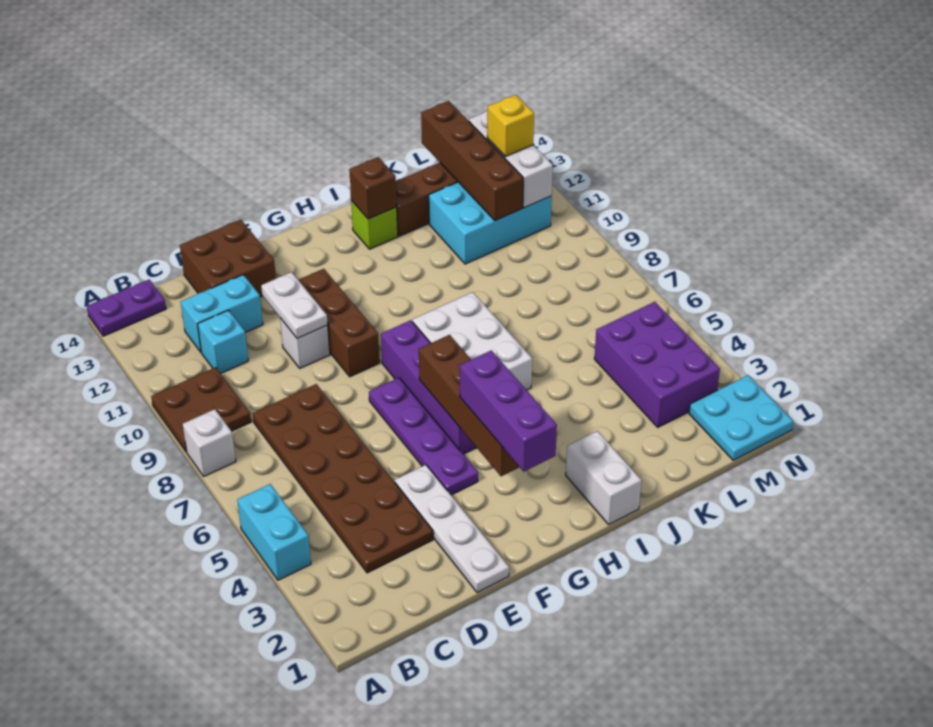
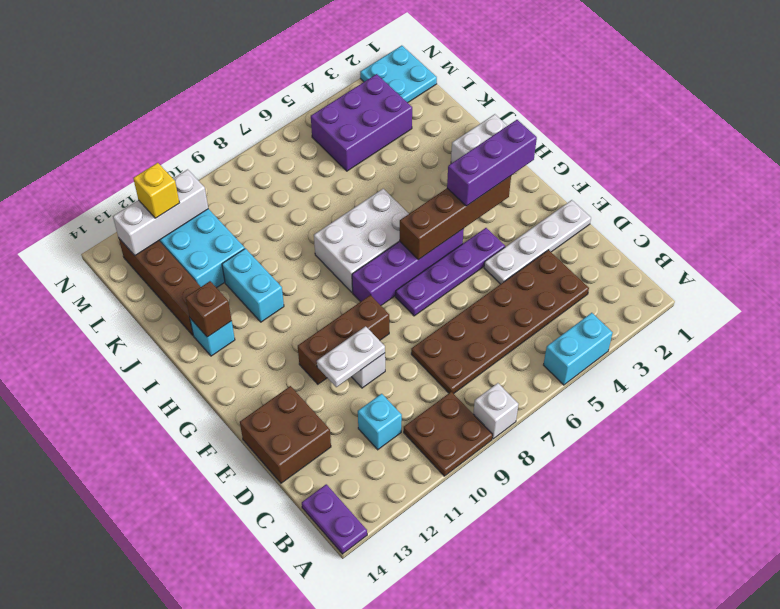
cyan 1x2 brick [181,275,263,352] -> cyan 1x2 brick moved to [222,248,284,322]
lime 1x1 brick [351,201,398,249] -> cyan 1x1 brick [190,318,235,356]
brown 1x4 brick [421,101,523,221] -> none

